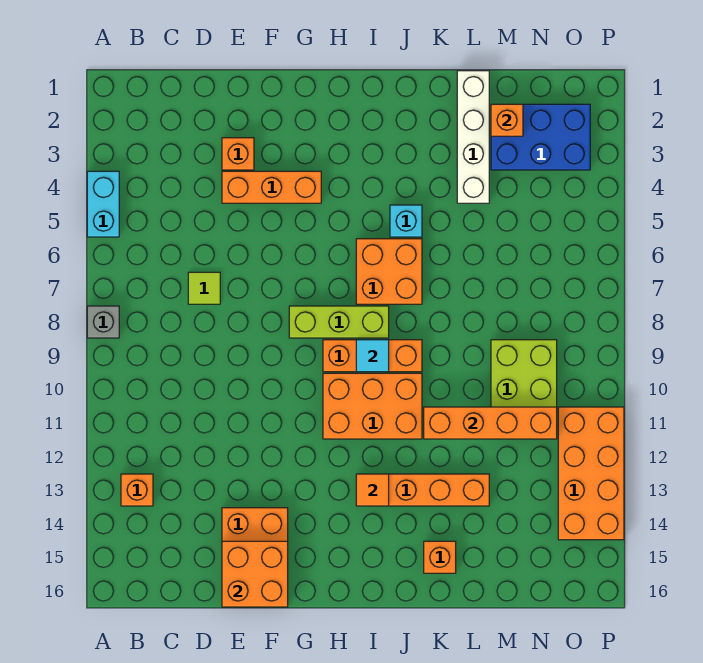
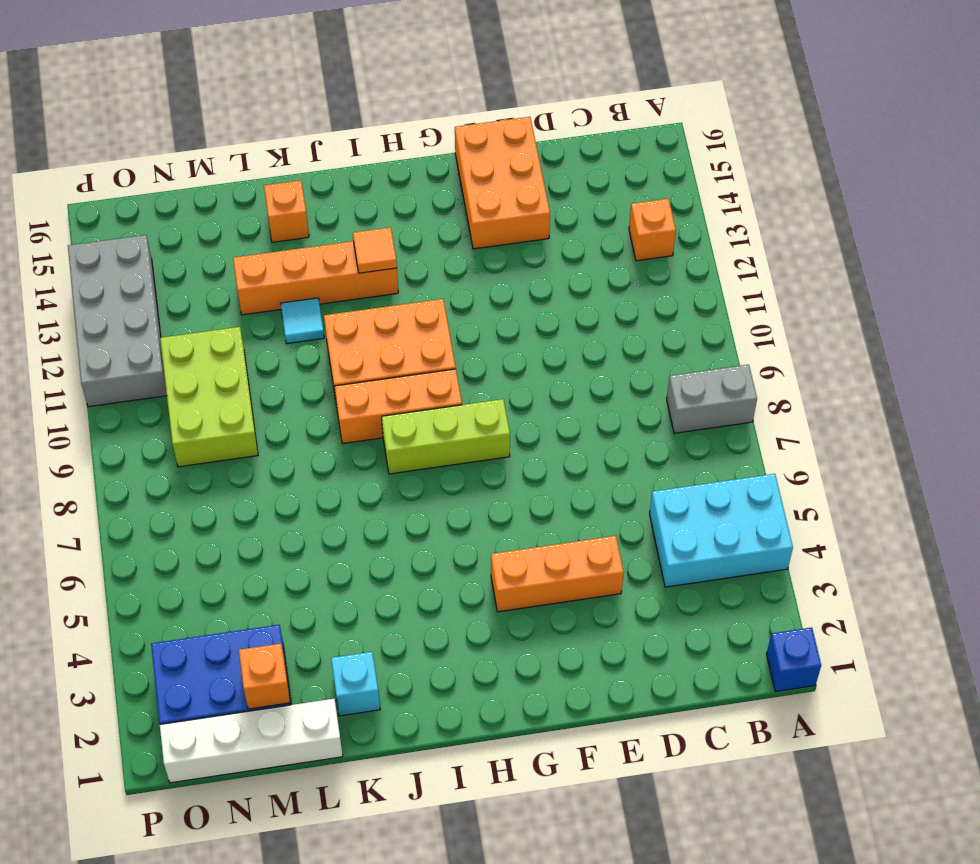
none -> blue 1x1 brick [767,627,821,692]
cyan 1x2 brick [87,171,119,237] -> cyan 2x3 brick [649,474,793,587]
grey 1x1 brick [87,306,119,338] -> grey 1x2 brick [667,365,757,433]
lime 1x1 tile [188,272,220,304] -> none
orange 1x1 brick [222,138,254,170] -> none
orange 2x2 brick [222,541,288,607] -> none
orange 2x2 brick [356,239,422,304] -> none
cyan 1x1 tile [356,340,389,372] -> cyan 1x1 tile moved to [281,298,324,344]
cyan 1x1 brick [390,205,422,237] -> cyan 1x1 brick moved to [331,652,380,716]
orange 1x4 brick [424,407,557,439] -> none
white 1x4 brick [457,71,489,203] -> white 1x4 brick turned to [160,699,343,783]
orange 2x4 brick [558,407,624,540] -> grey 2x4 brick [68,235,167,407]

